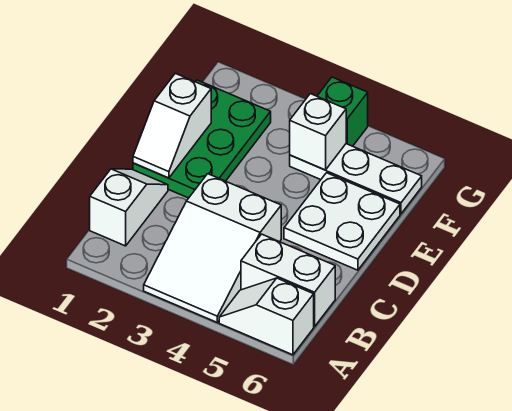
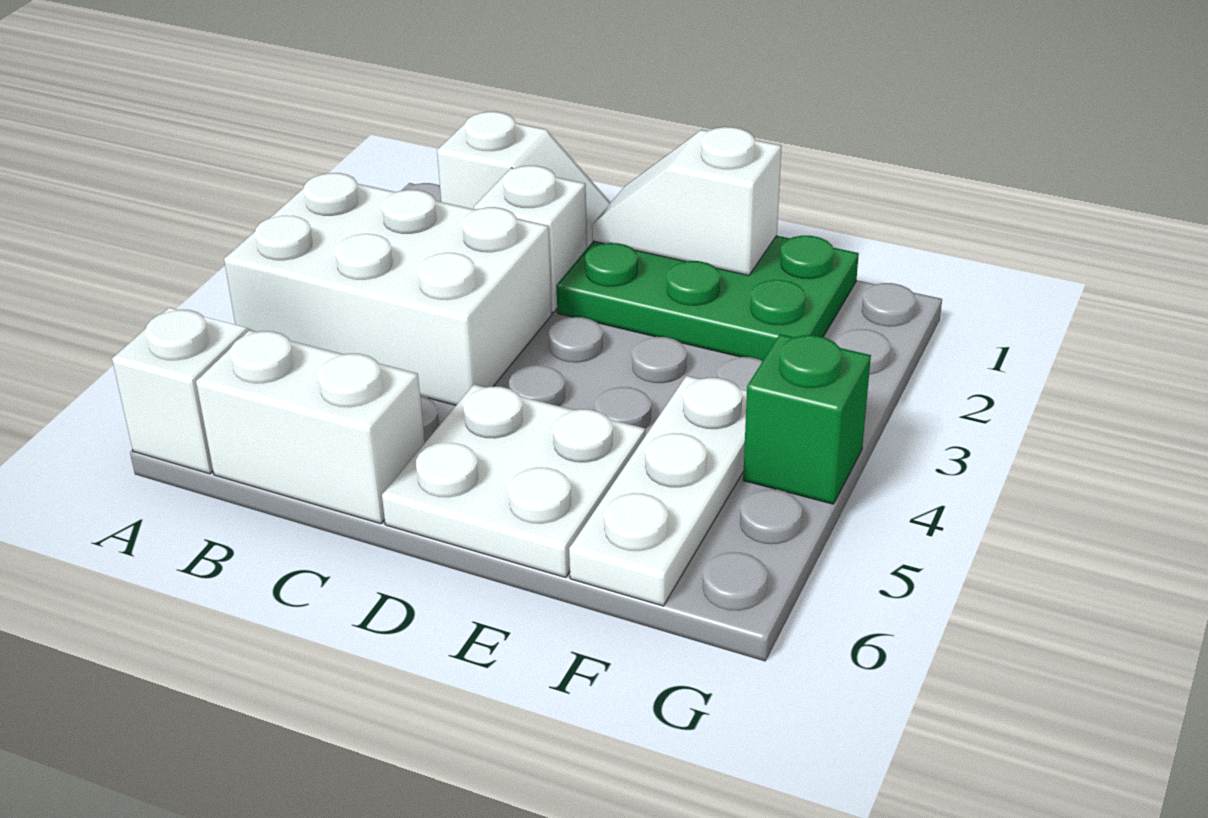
white 2x3 slope [144,174,281,322] -> white 2x3 brick [224,173,552,405]
white 1x2 brick [241,234,335,327] -> white 1x2 brick turned to [196,330,425,524]
white 1x1 brick [290,94,346,170] -> white 1x1 brick moved to [474,166,587,312]

